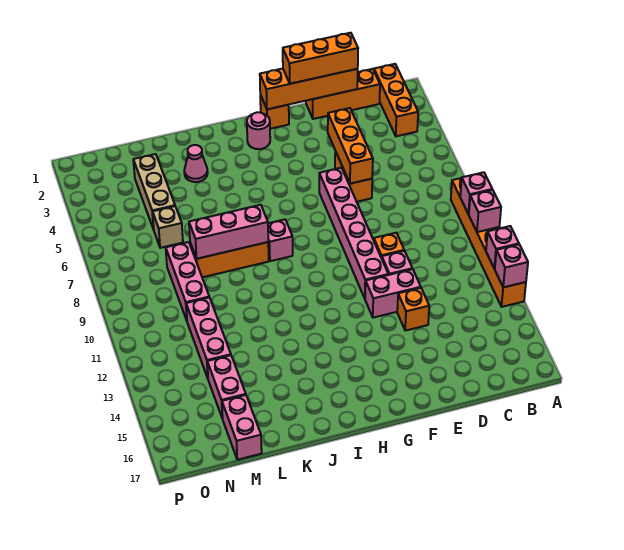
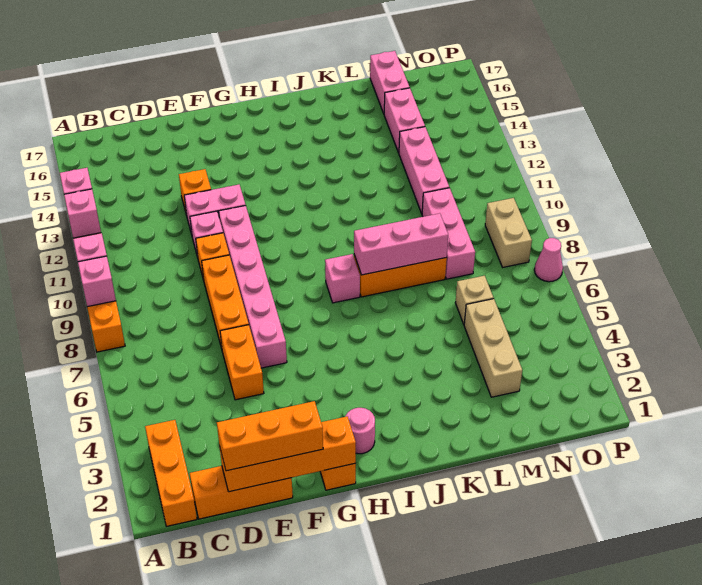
orange 1x3 brick [328,108,373,184] -> orange 1x3 brick moved to [202,255,249,349]
pink 1x1 cone [184,145,208,182] -> pink 1x1 cone moved to [534,238,563,282]
none -> tan 1x2 brick [485,198,532,267]

